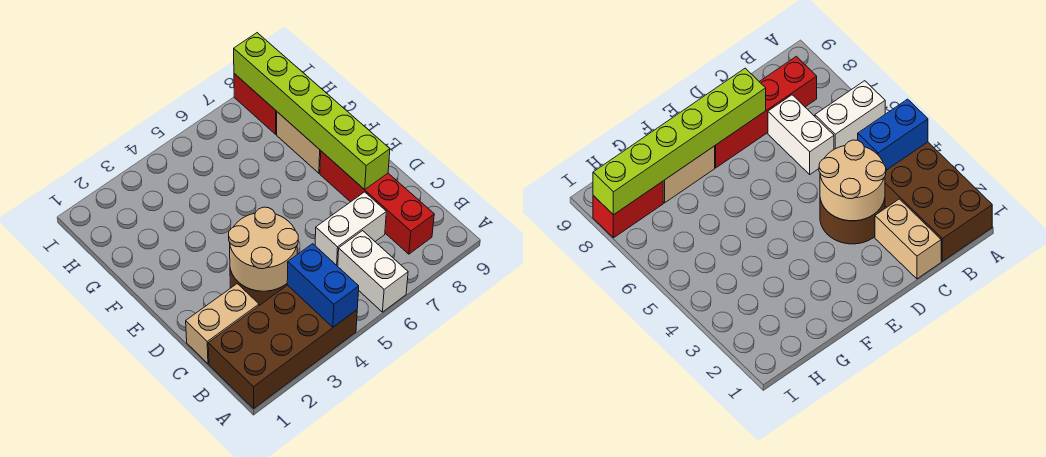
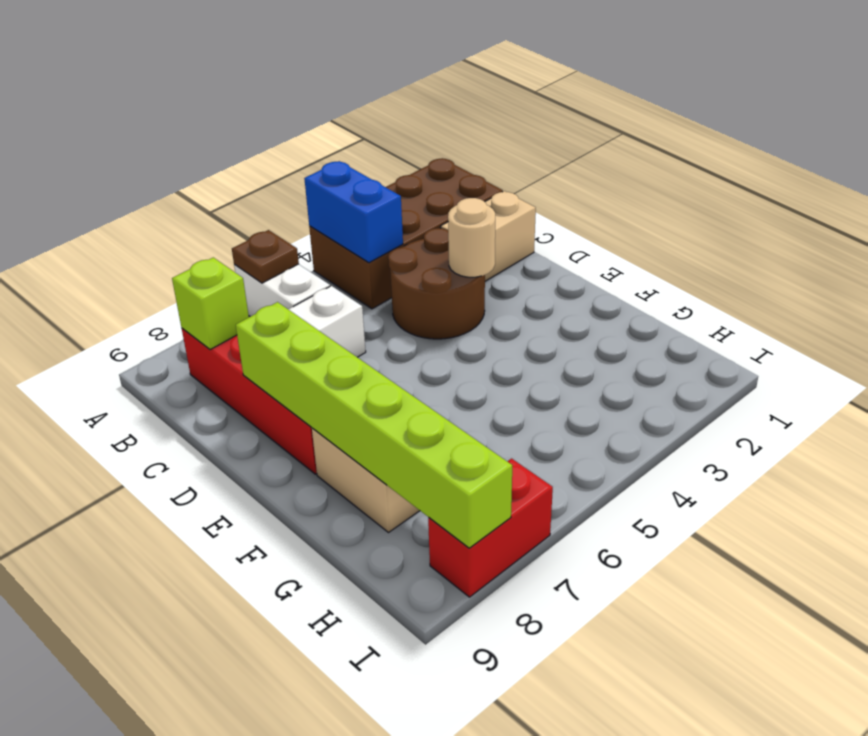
none -> brown 1x1 plate [232,230,299,283]
none -> lime 1x1 brick [172,257,249,350]
tan 2x2 round brick [229,207,298,291] -> tan 1x1 round brick [448,198,495,277]
red 1x2 brick [234,74,277,134] -> red 1x2 brick turned to [428,459,553,597]

